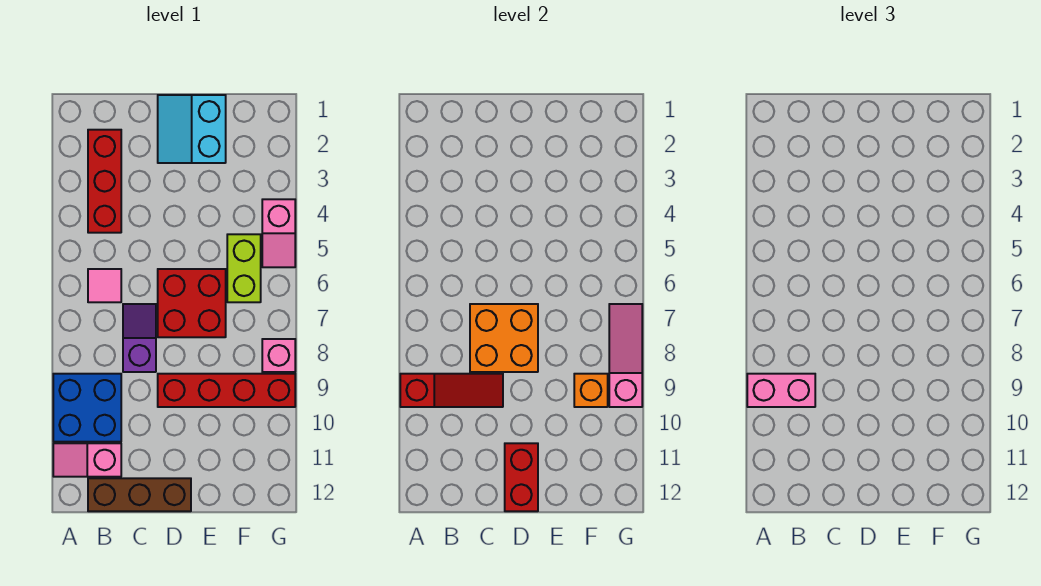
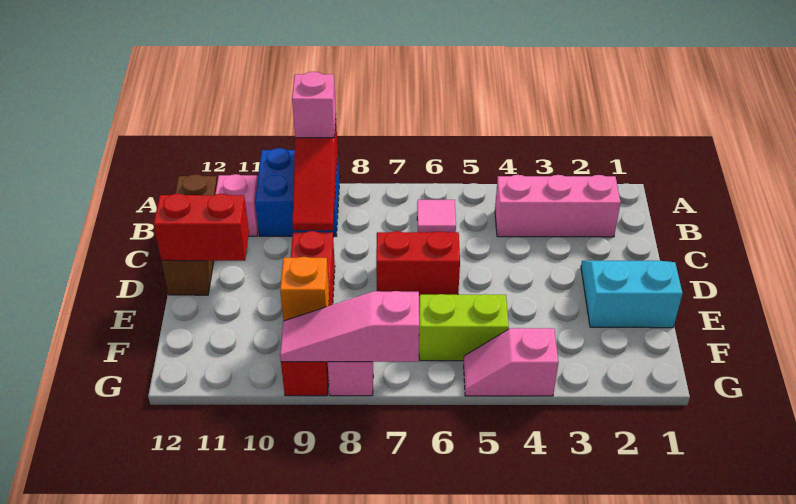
pink 1x2 brick [747,374,815,407] -> pink 1x1 brick [292,72,336,138]
red 1x3 brick [88,130,121,233] -> pink 1x3 brick [495,175,621,237]
purple 1x2 slope [123,304,156,372] -> none
orange 2x2 brick [470,304,538,372] -> none
red 2x2 brick [158,269,226,337] -> red 1x2 brick [376,231,460,295]
pink 1x3 slope [609,304,642,407] -> pink 1x3 slope turned to [280,291,419,362]

